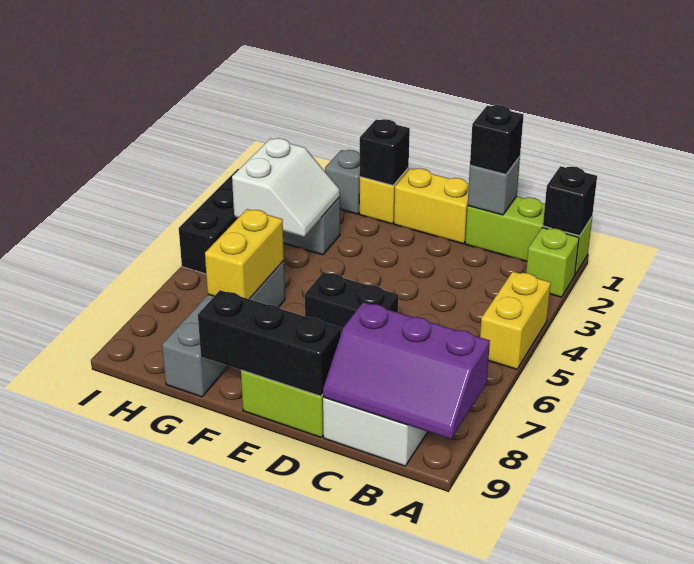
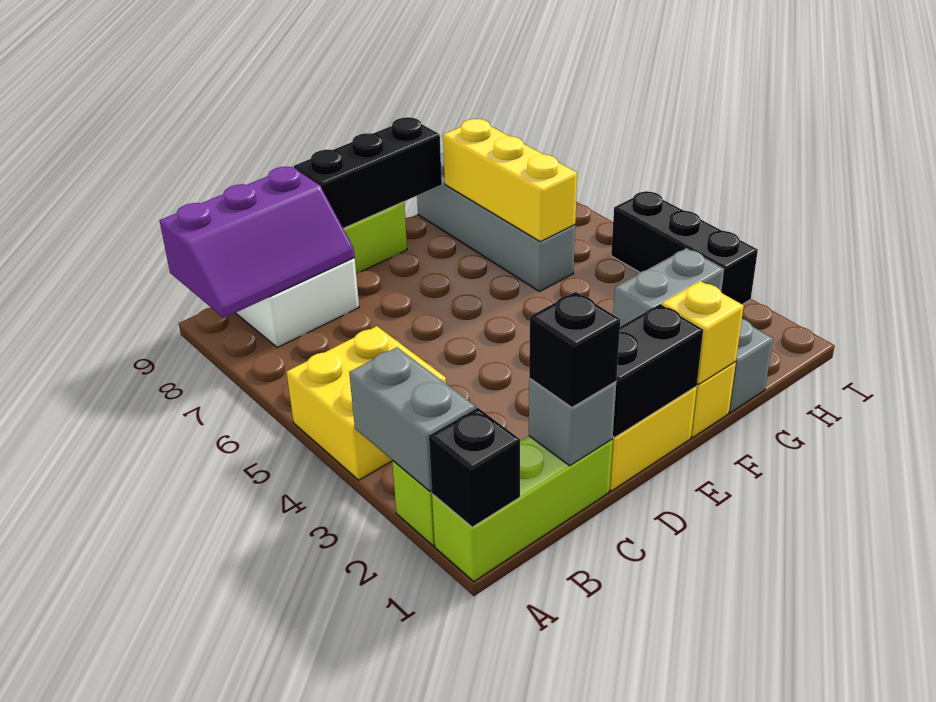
none -> grey 1x2 brick [349,347,476,492]
yellow 1x2 brick [480,272,551,369] -> yellow 2x2 brick [287,326,446,480]
purple 2x3 slope [323,302,490,439] -> purple 2x3 slope turned to [160,167,355,318]
black 1x2 brick [305,272,398,333] -> black 1x2 brick moved to [613,304,703,437]
black 1x1 brick [360,119,410,185] -> yellow 1x1 brick [662,281,744,384]
white 2x2 slope [232,138,340,237] -> none
yellow 1x2 brick [205,209,284,299] -> yellow 1x3 brick [443,119,577,242]

